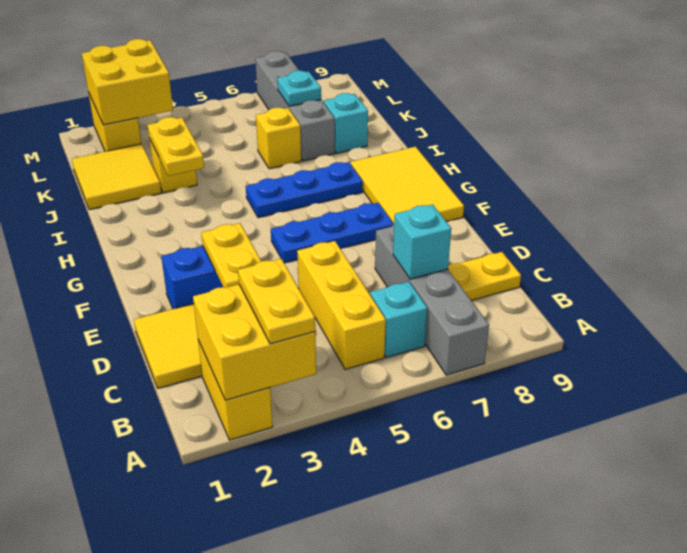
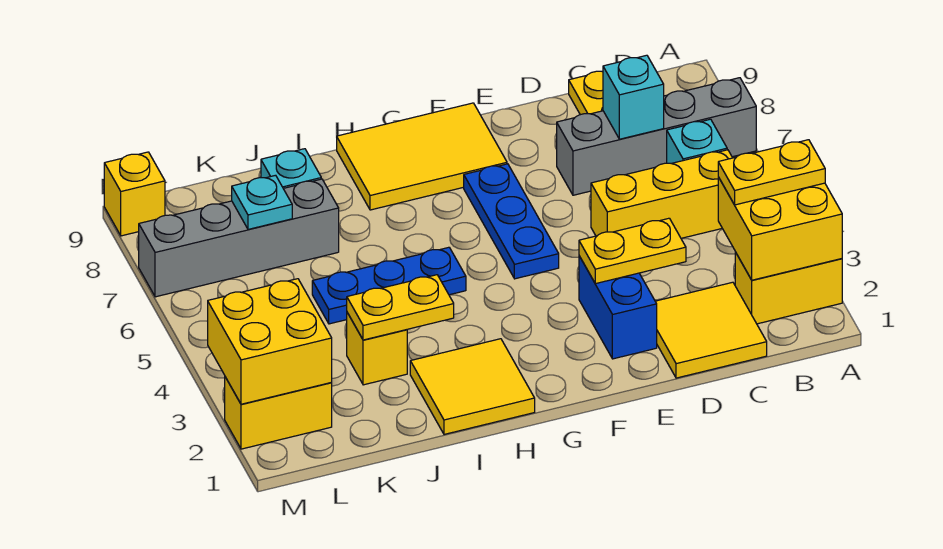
blue 1x3 plate [246,162,363,218] -> blue 1x3 plate turned to [312,247,466,324]
yellow 2x2 tile [72,144,161,210] -> yellow 2x2 tile moved to [410,339,535,434]
yellow 1x1 brick [256,107,301,169] -> yellow 1x1 brick moved to [104,152,165,236]

